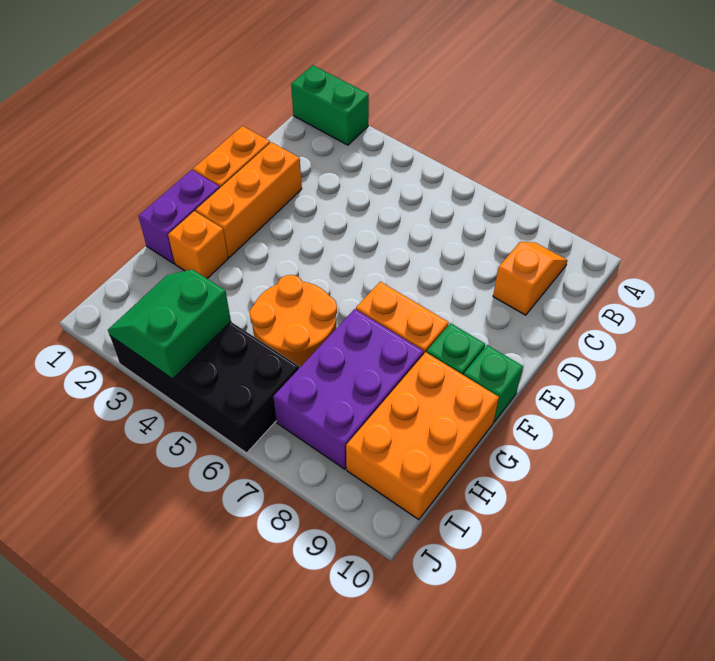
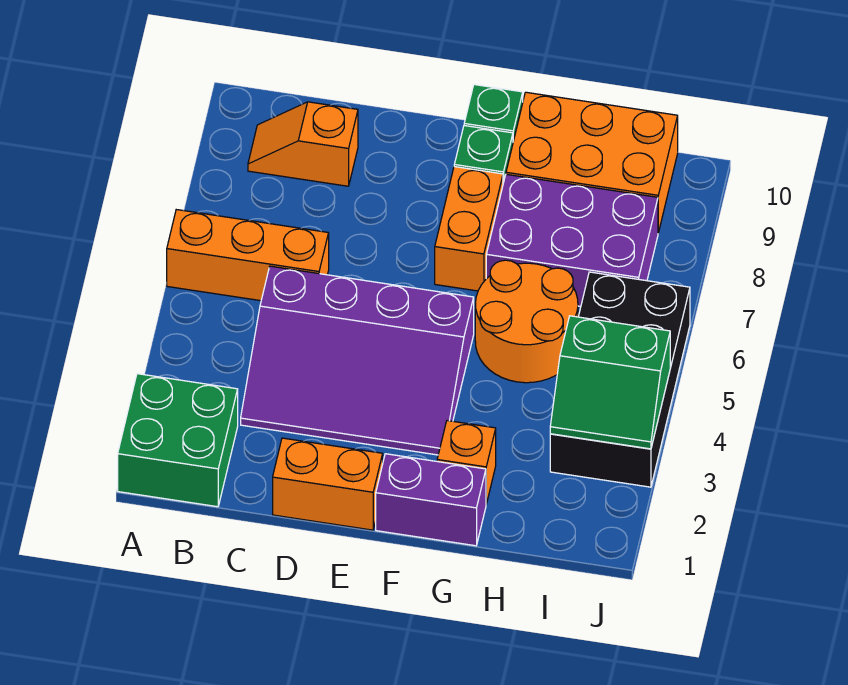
green 1x2 brick [291,65,369,145] -> green 2x2 brick [118,374,238,507]
none -> purple 3x4 slope [241,266,474,455]
orange 1x3 brick [196,142,302,257] -> orange 1x3 brick moved to [167,210,329,301]

